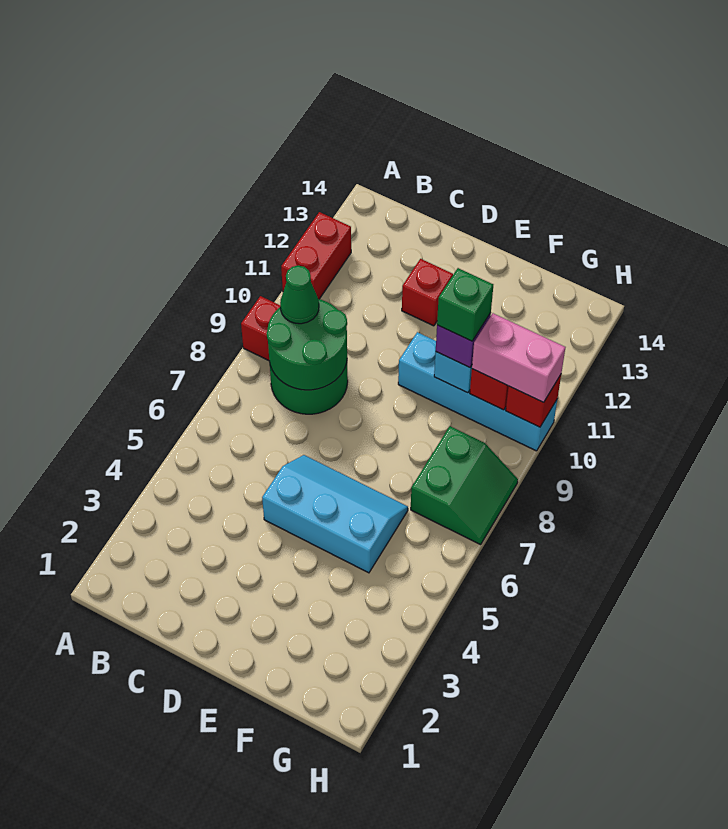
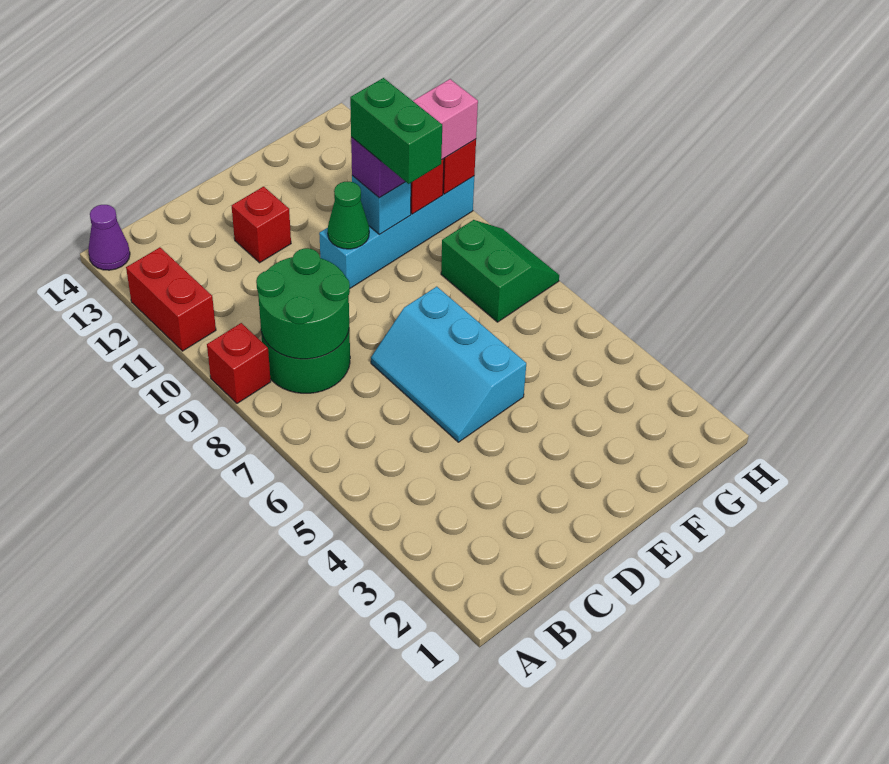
none -> purple 1x1 cone [88,205,130,270]
green 1x1 cone [280,265,319,324] -> green 1x1 cone moved to [328,182,369,249]
cyan 2x3 slope [262,455,408,573] -> cyan 2x3 slope turned to [371,287,526,442]
green 1x1 brick [437,268,493,341] -> green 1x2 brick [350,78,442,184]

